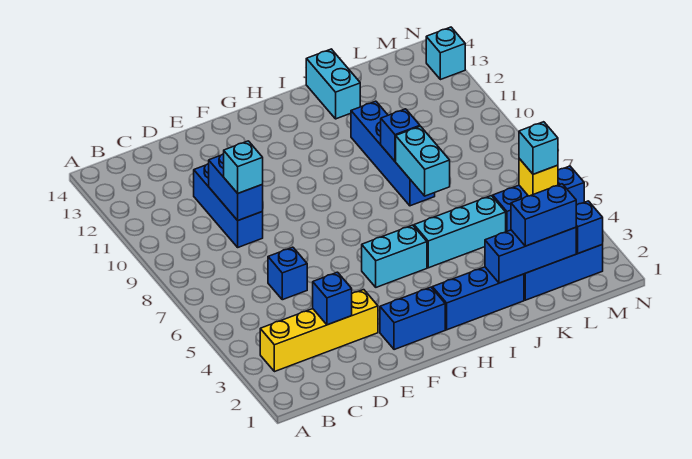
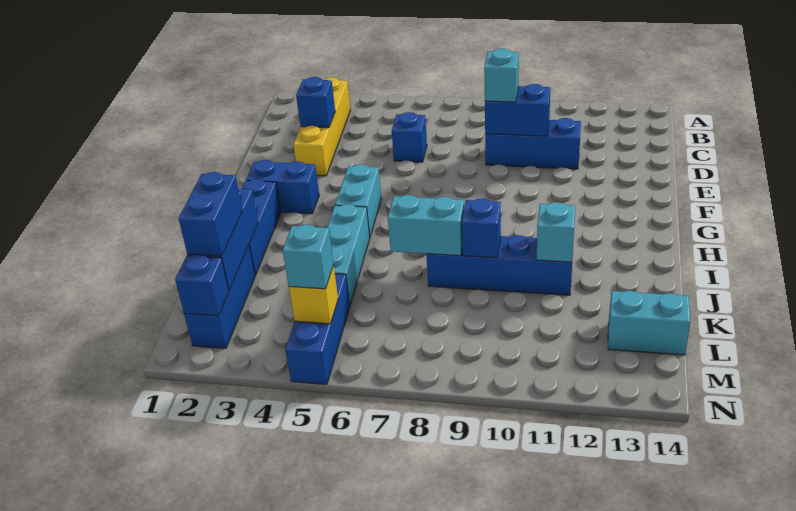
blue 1x2 brick [380,287,445,350] -> blue 1x2 brick turned to [246,160,319,214]
cyan 1x2 brick [306,49,360,119] -> cyan 1x2 brick moved to [608,291,690,355]
cyan 1x1 brick [426,27,465,80] -> cyan 1x1 brick moved to [536,202,575,262]

